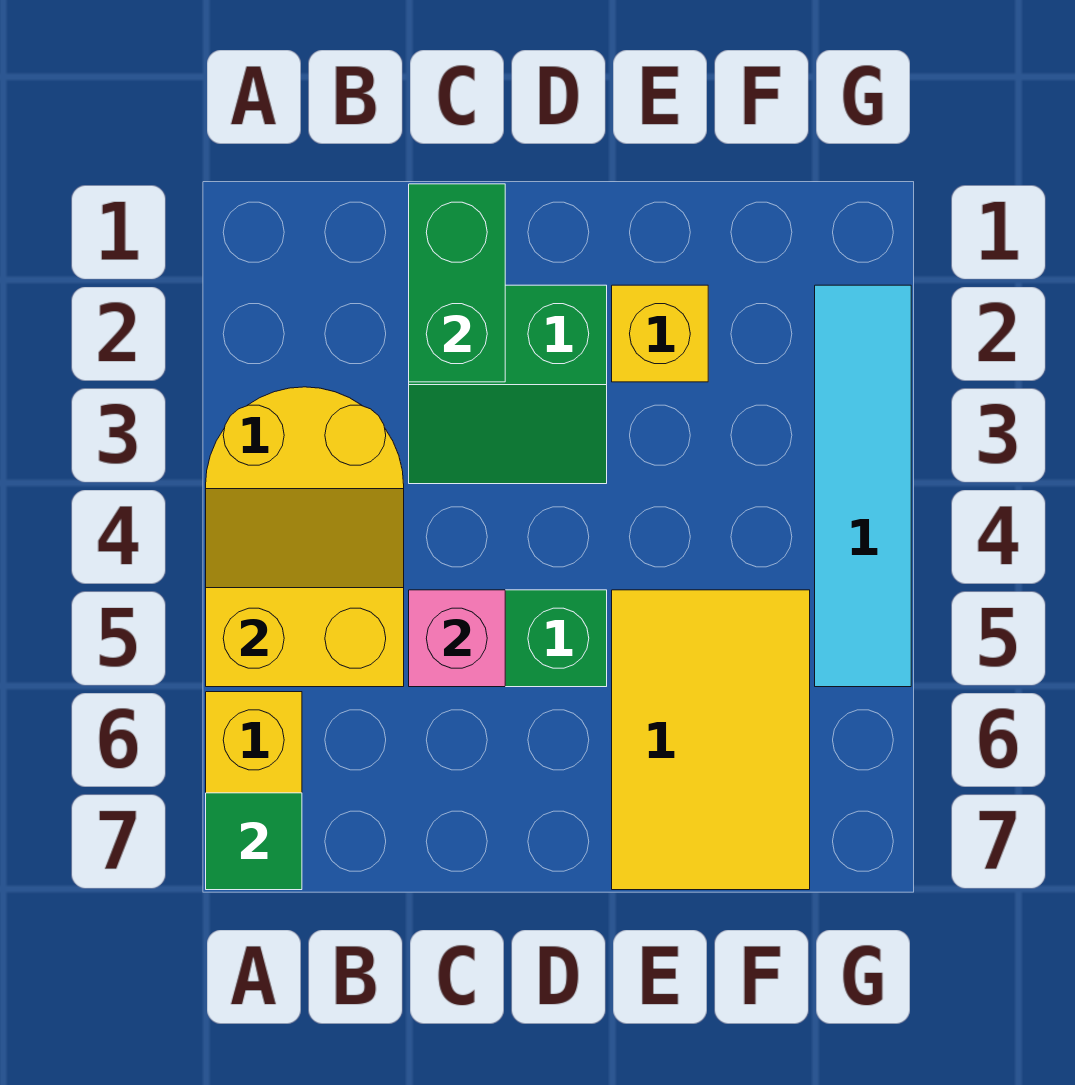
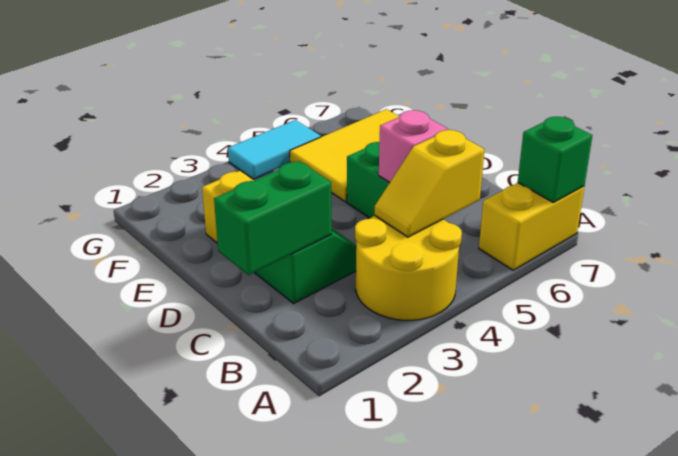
yellow 2x2 slope [206,489,404,687] -> yellow 1x2 slope [375,130,485,237]
green 1x1 tile [206,793,302,890] -> green 1x1 brick [518,117,592,202]
cyan 1x4 tile [815,285,911,687] -> cyan 1x2 tile [228,120,321,179]

